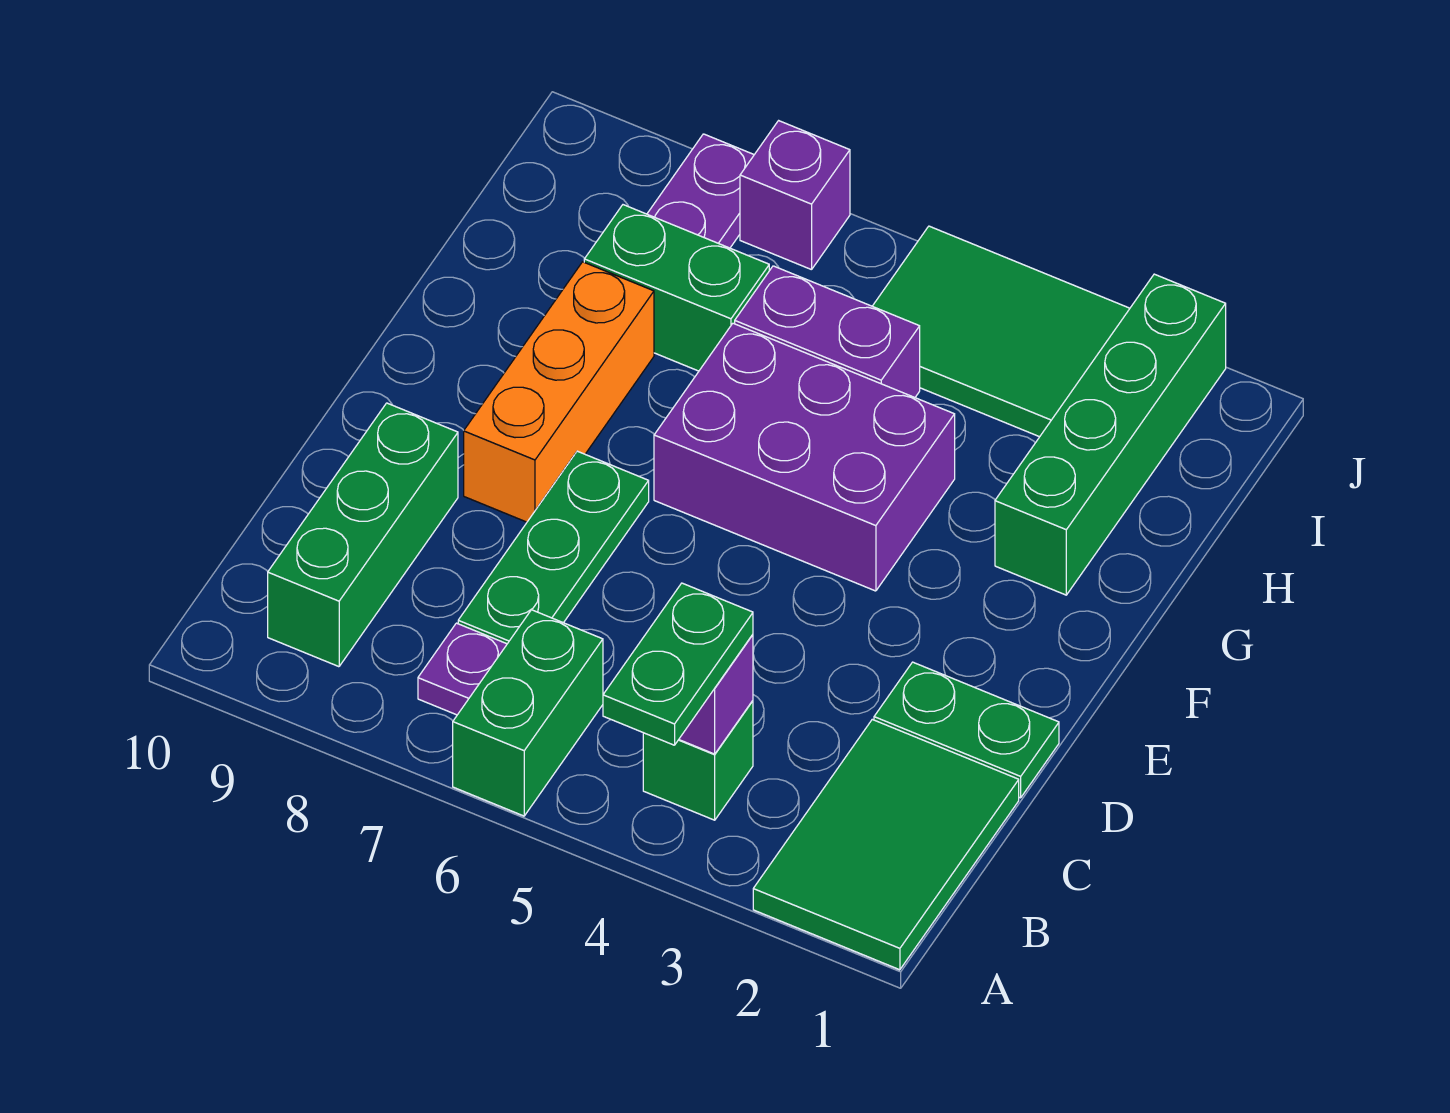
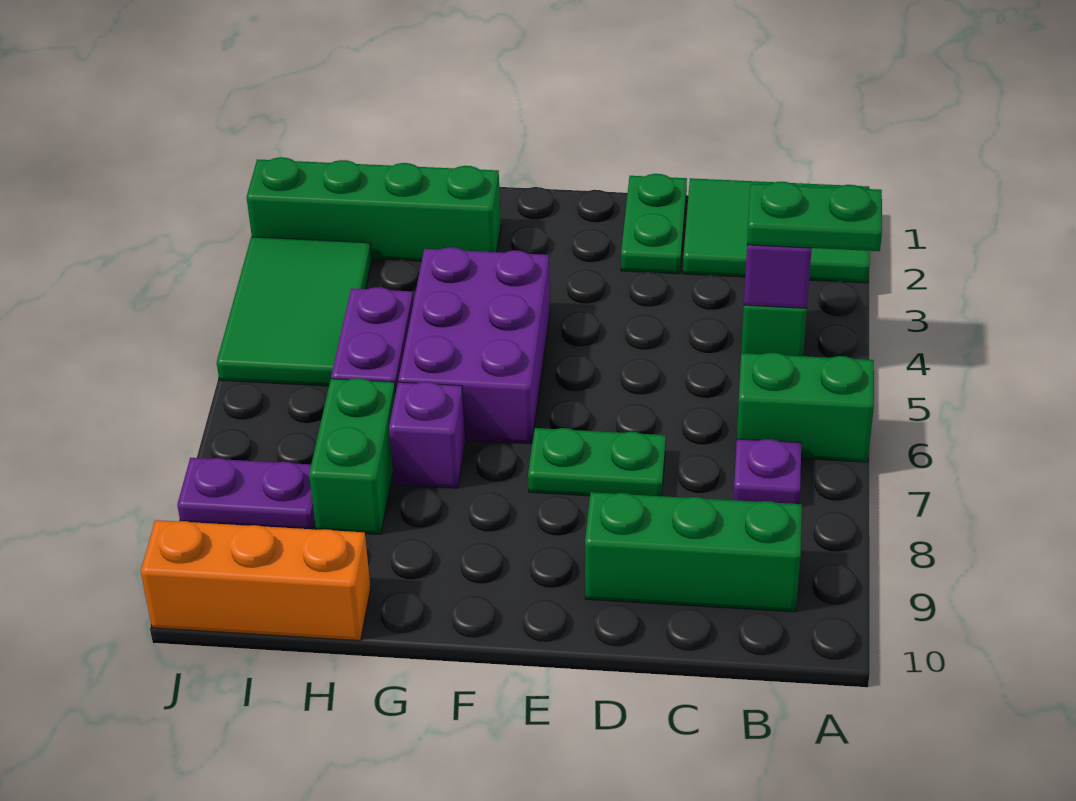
green 1x3 plate [458,451,649,644] -> green 1x2 plate [528,428,666,496]
orange 1x3 brick [464,262,654,522] -> orange 1x3 brick moved to [141,520,371,641]
purple 1x1 brick [740,121,850,270] -> purple 1x1 brick moved to [389,382,465,488]

